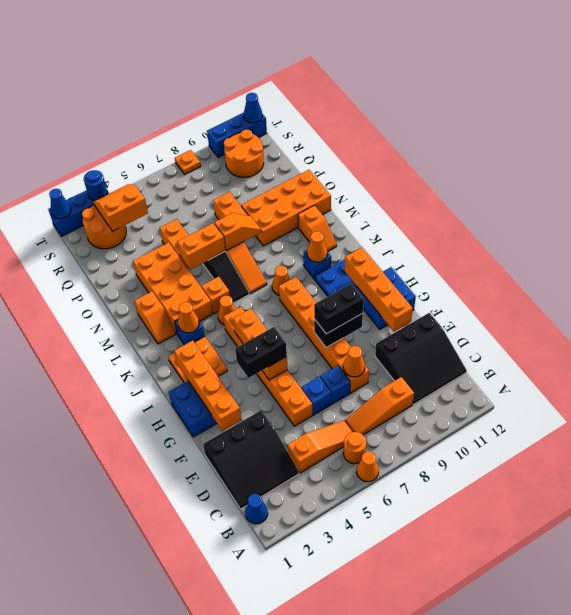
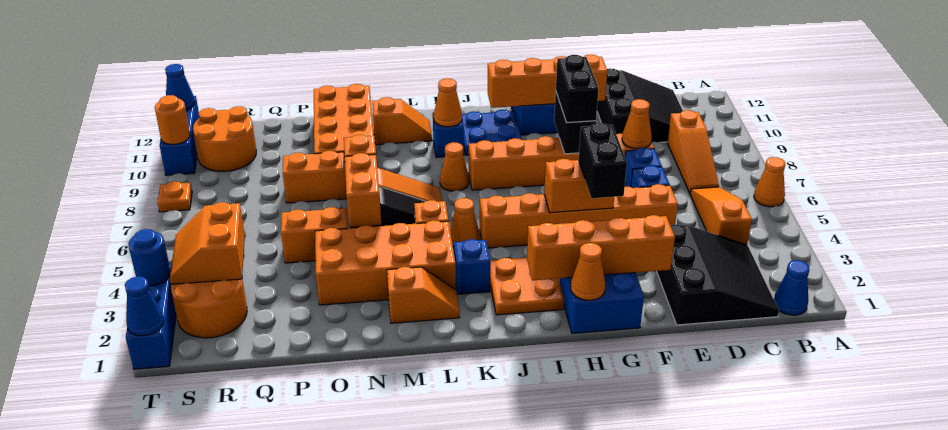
orange 1x1 round brick [343,432,366,464] -> orange 1x1 round brick moved to [155,95,190,144]
orange 1x3 brick [233,309,287,380] -> orange 1x2 brick [544,159,614,213]
orange 1x1 cone [178,302,199,333] -> orange 1x1 cone moved to [571,243,605,300]

